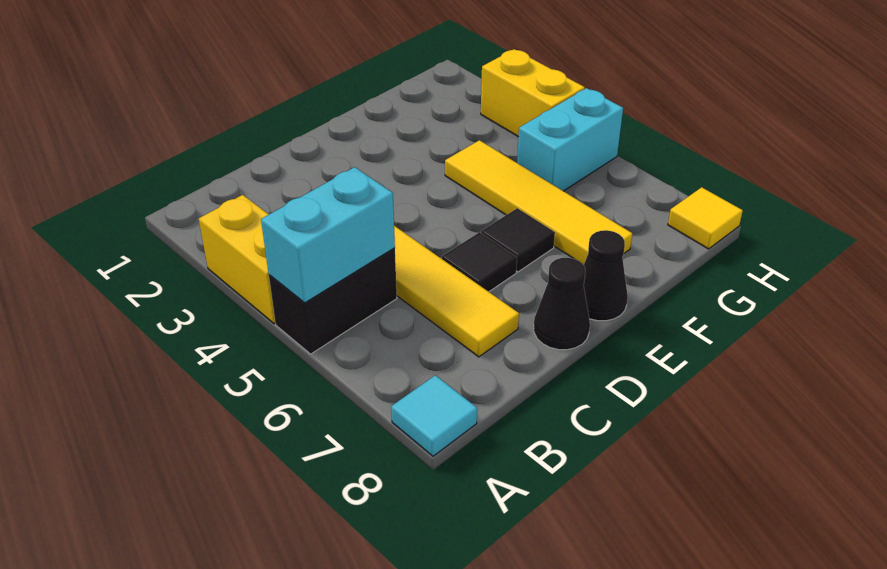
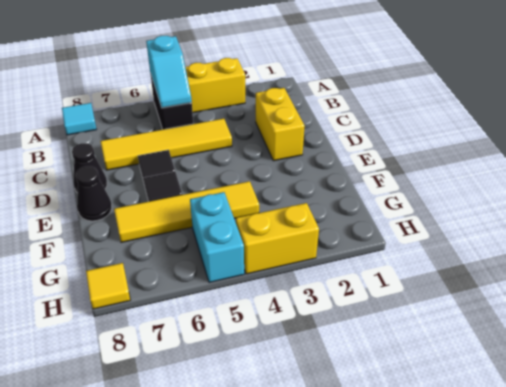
cyan 1x2 brick [261,167,395,303] -> cyan 1x2 slope [146,36,192,108]
none -> yellow 1x2 brick [256,88,305,161]

